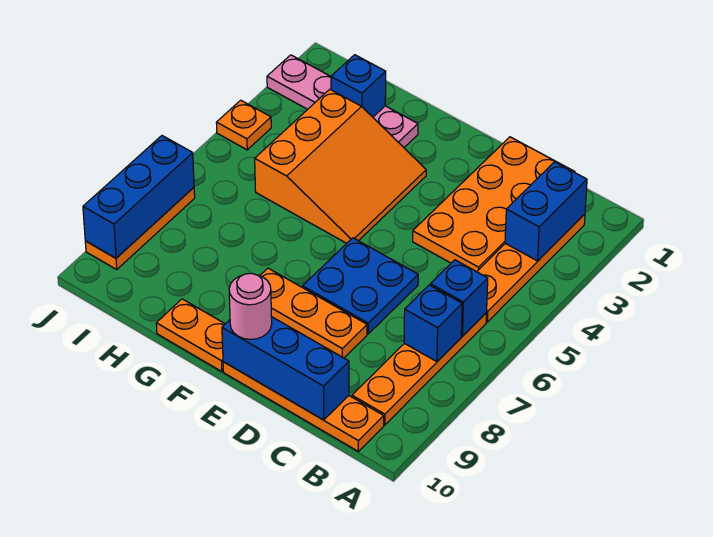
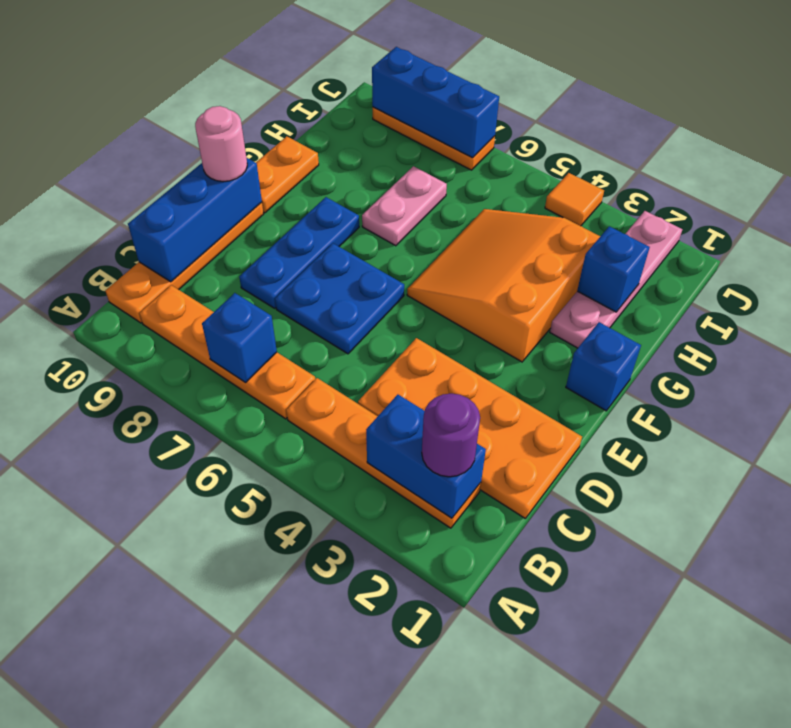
none -> purple 1x1 round brick [422,394,480,477]
blue 1x1 brick [430,260,488,336] -> blue 1x1 brick moved to [566,322,641,411]
orange 1x3 plate [260,268,367,358] -> blue 1x3 plate [239,197,359,308]
orange 3x3 slope [255,89,426,243] -> orange 3x3 slope turned to [407,209,600,362]
none -> pink 1x2 plate [362,166,447,246]
orange 1x1 plate [216,100,271,150] -> orange 1x1 tile [545,173,604,226]

